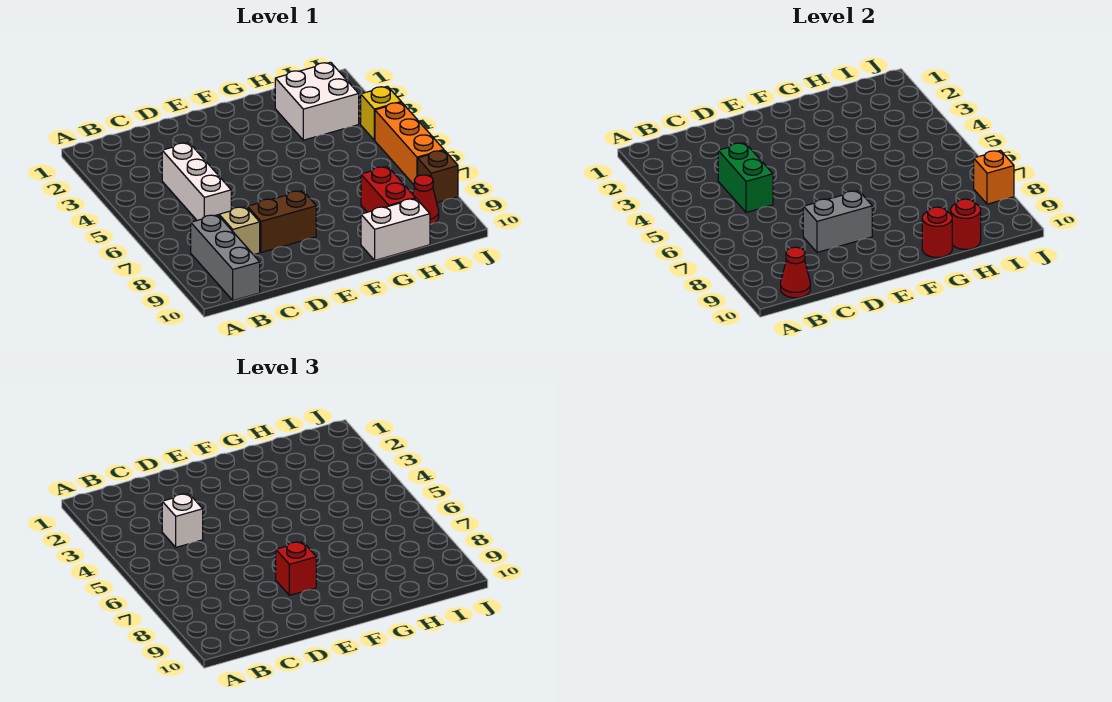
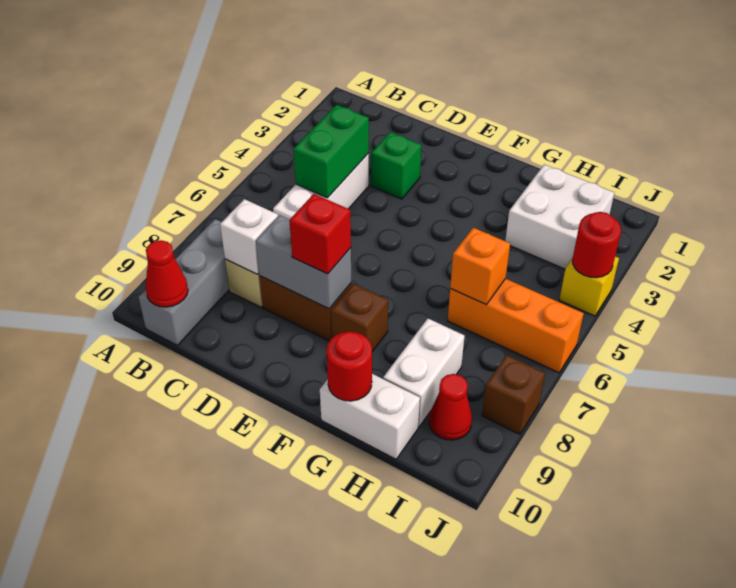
white 1x1 brick [162,494,203,547] -> white 1x1 brick moved to [220,199,278,274]
none -> green 1x1 brick [371,132,421,199]
none -> brown 1x1 brick [331,284,388,351]
red 1x2 brick [361,167,416,212] -> white 1x2 brick [383,319,465,427]
red 1x1 round brick [951,199,981,249] -> red 1x1 round brick moved to [573,212,621,278]
orange 1x3 brick [375,102,444,184] -> orange 1x3 brick turned to [448,279,584,373]
orange 1x1 brick [974,150,1014,204] -> orange 1x1 brick moved to [450,228,510,305]

